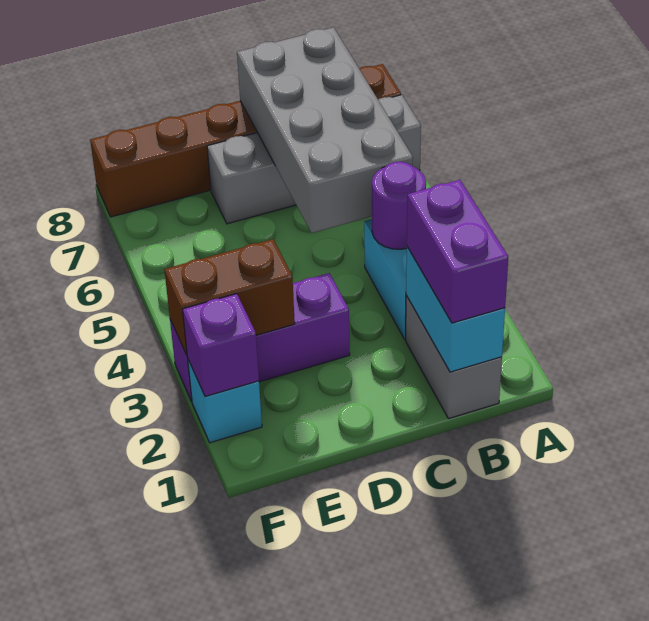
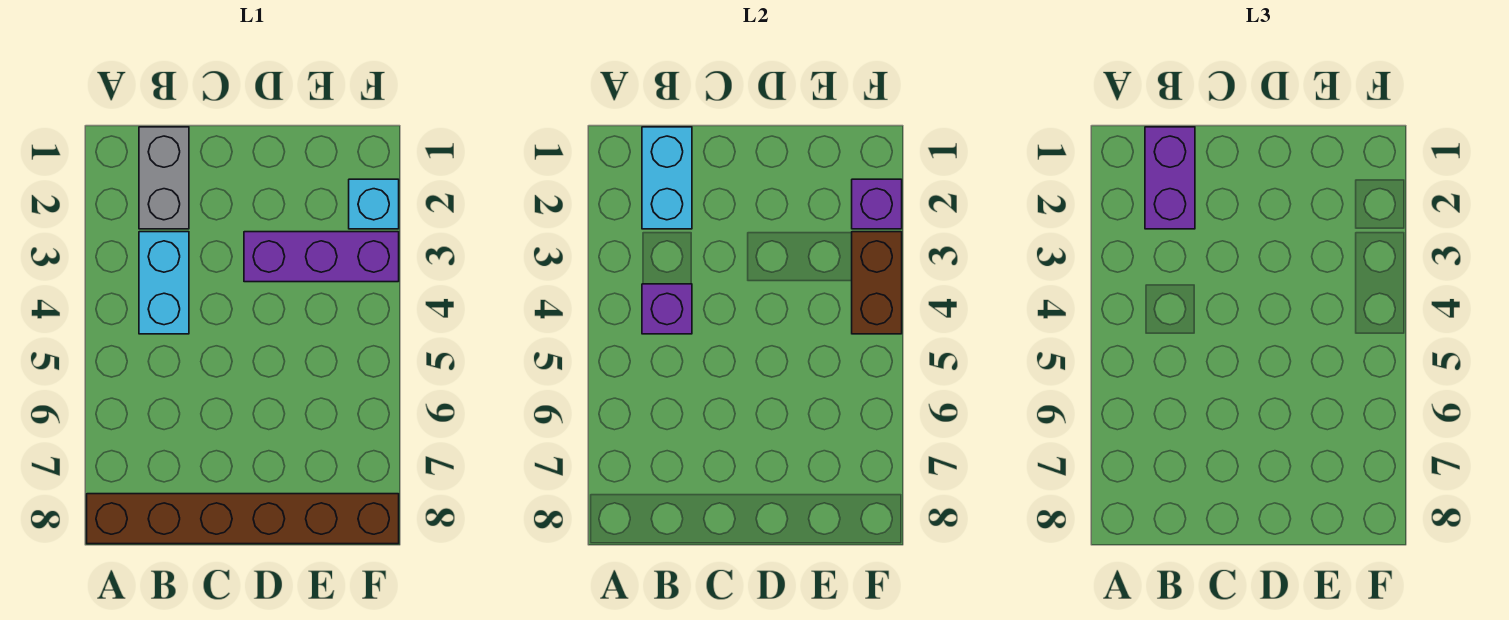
grey 1x4 brick [207,95,421,224] -> none
purple 1x1 round brick [372,162,426,249] -> purple 1x1 brick [642,284,692,334]
grey 2x4 brick [237,27,413,233] -> none
brown 1x2 brick [164,239,295,355] -> brown 1x2 brick turned to [852,232,902,334]

